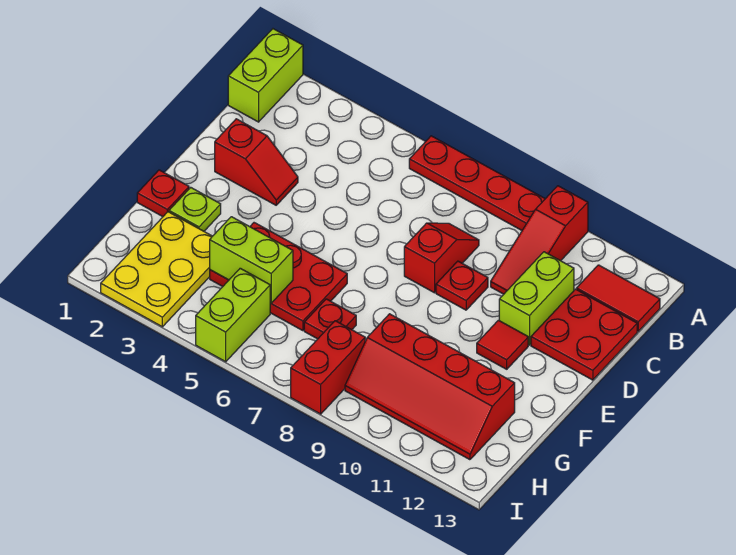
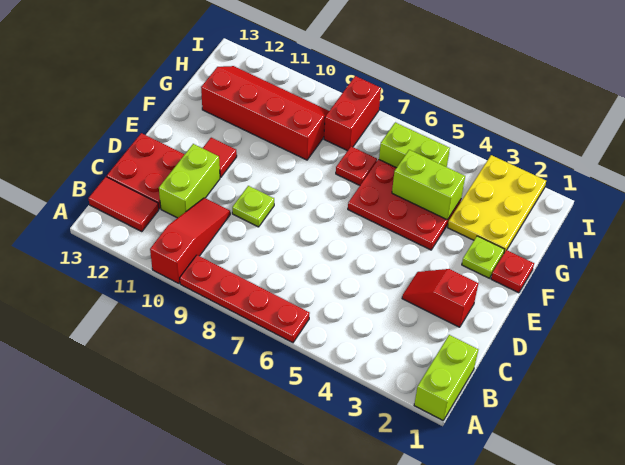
red 1x2 slope [404,223,479,293] -> none
red 1x1 plate [436,261,488,310] -> lime 1x1 plate [232,186,274,227]
lime 1x2 brick [196,268,270,362] -> lime 1x2 brick turned to [379,122,450,168]

